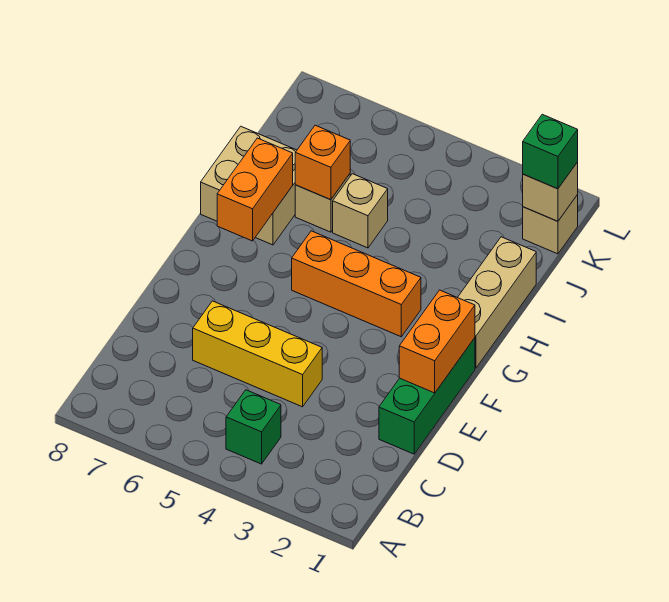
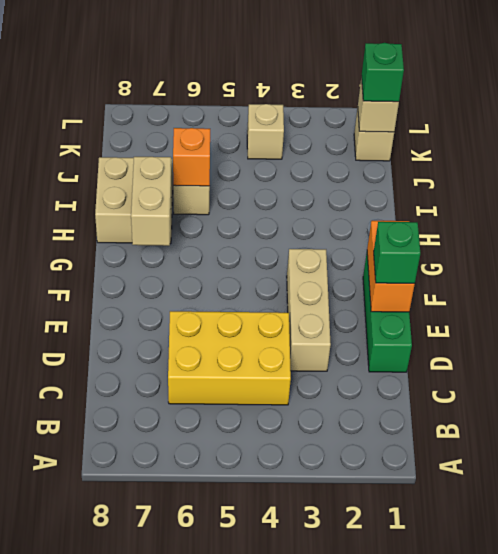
green 1x1 brick [226,390,281,464] -> green 1x1 brick moved to [374,222,420,284]
yellow 1x3 brick [193,301,322,407] -> yellow 2x3 brick [168,311,291,405]
tan 1x3 brick [458,237,536,368] -> tan 1x3 brick moved to [287,249,331,371]
orange 1x3 brick [292,231,421,337] -> none
orange 1x2 brick [217,138,293,241] -> tan 1x2 brick [131,157,171,246]
tan 1x1 brick [333,174,388,248] -> tan 1x1 brick moved to [247,104,284,159]

